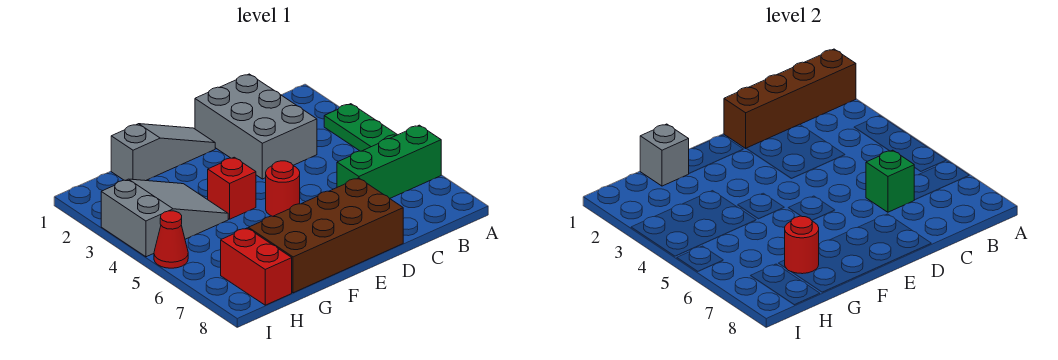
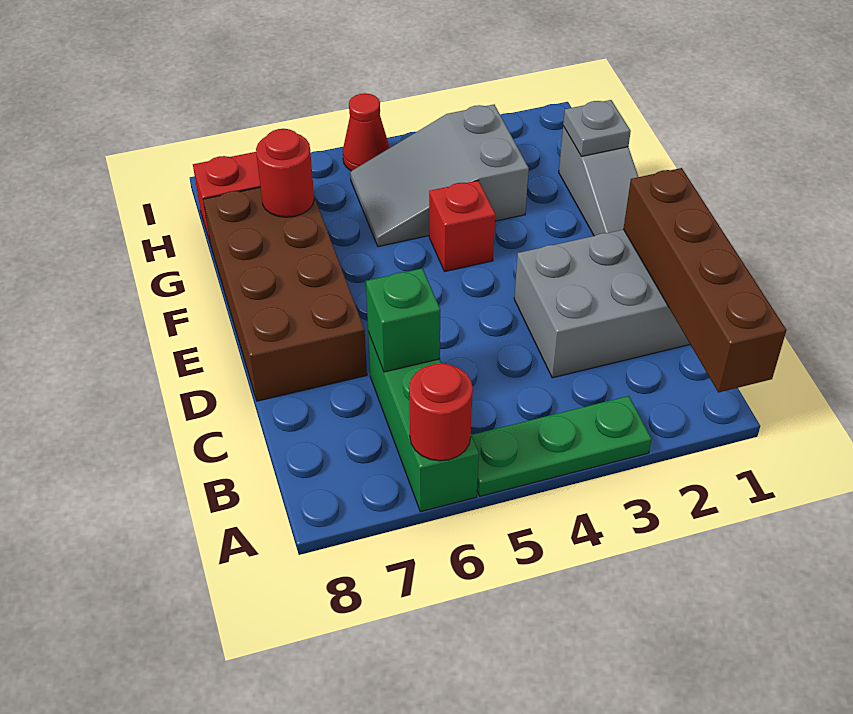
red 1x1 round brick [266,161,300,216] -> red 1x1 round brick moved to [409,363,473,461]
grey 1x1 brick [640,124,689,186] -> grey 1x1 plate [563,100,631,156]
grey 2x3 slope [101,179,228,257] -> grey 2x3 slope turned to [350,105,529,247]

